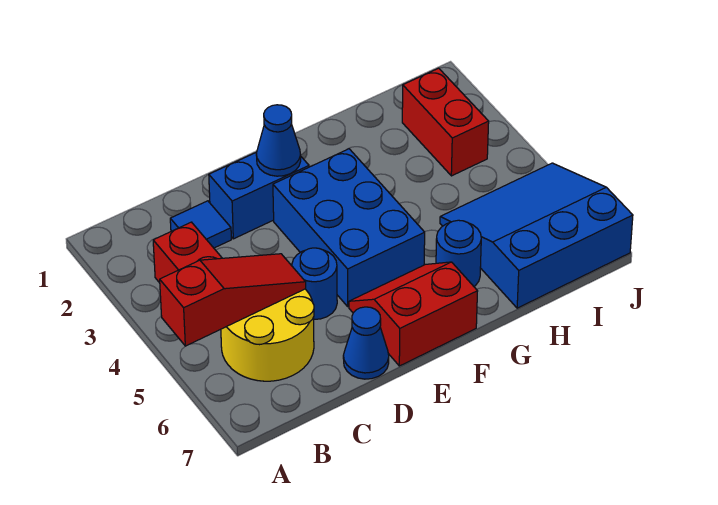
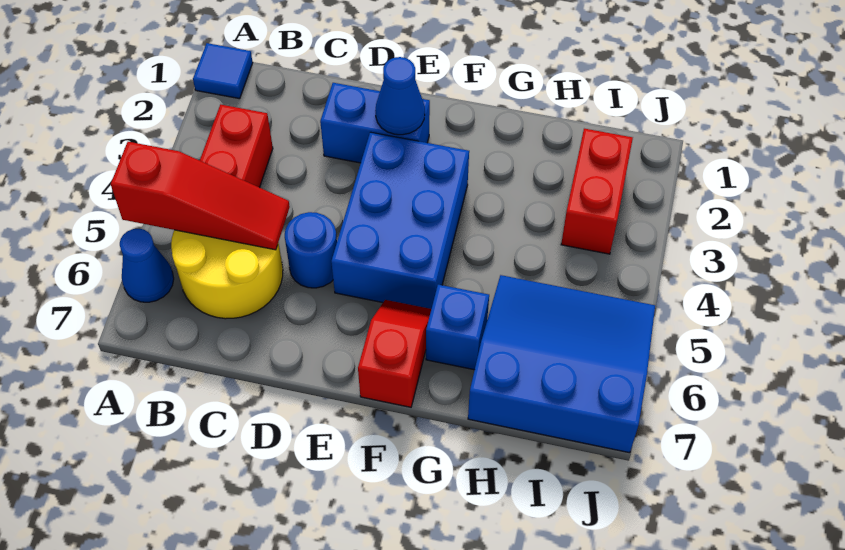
blue 1x1 tile [170,201,231,248] -> blue 1x1 tile moved to [193,43,253,99]
blue 1x1 cone [343,307,389,379] -> blue 1x1 cone moved to [120,229,174,302]
red 2x2 slope [349,262,478,366] -> red 1x2 slope [358,300,431,407]
blue 1x1 round brick [436,220,481,286] -> blue 1x1 brick [426,285,489,370]

